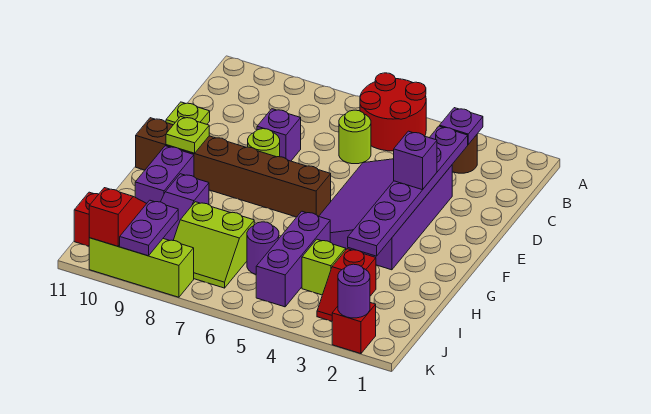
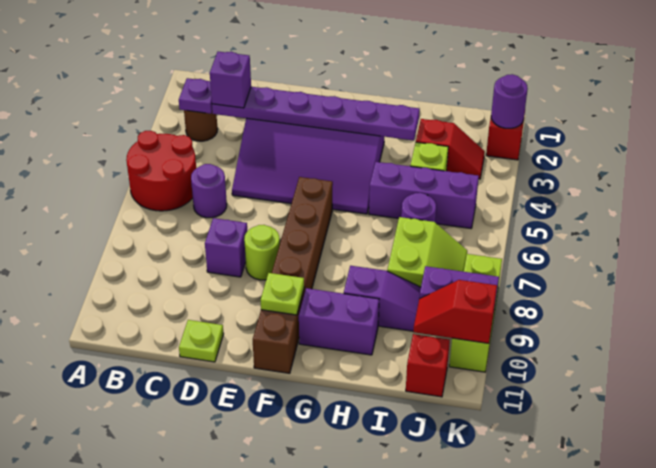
lime 1x1 round brick [339,110,371,164] -> purple 1x1 round brick [191,164,227,218]
purple 1x1 brick [394,131,437,190] -> purple 1x1 brick moved to [210,52,251,108]

